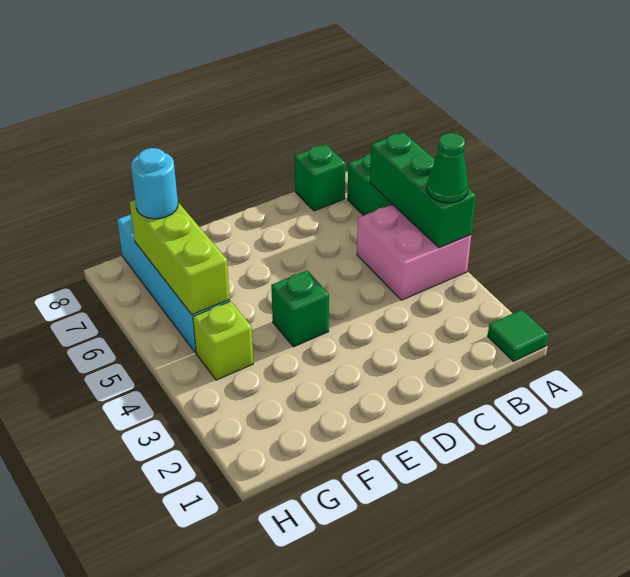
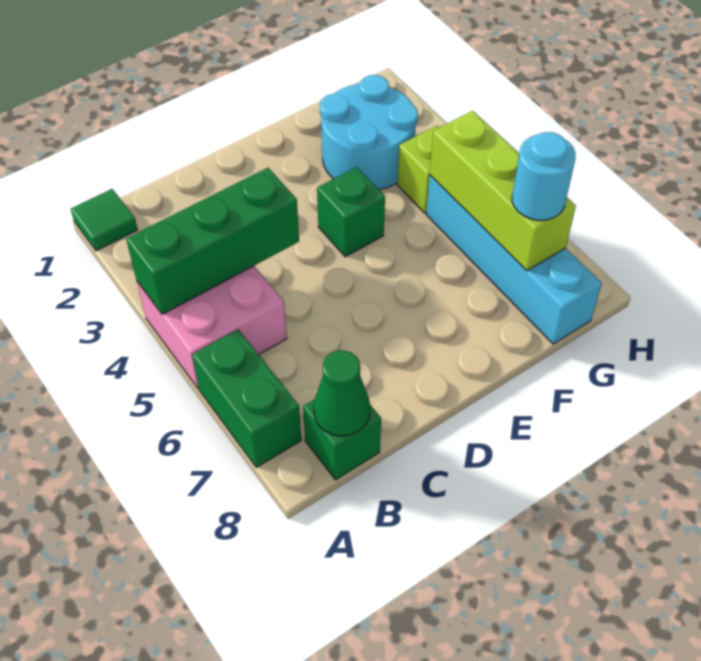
green 1x3 brick [370,132,476,248] -> green 1x3 brick turned to [126,168,299,314]
green 1x1 cone [427,133,468,203] -> green 1x1 cone moved to [314,350,370,436]
none -> cyan 2x2 round brick [320,75,418,190]

